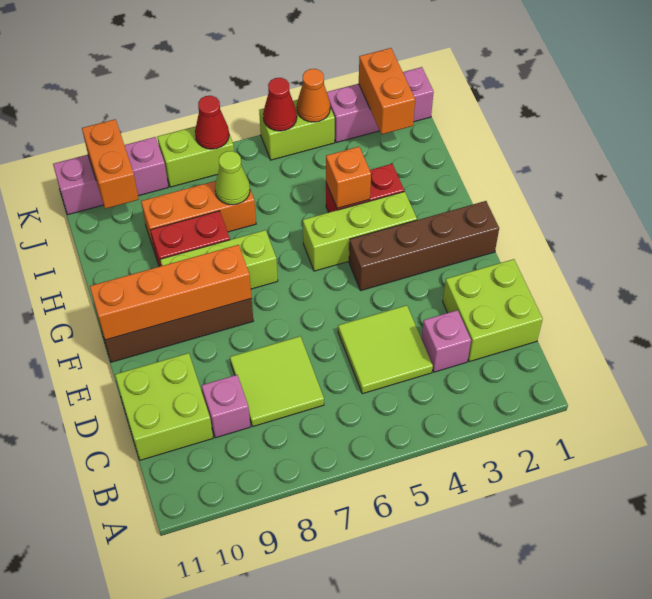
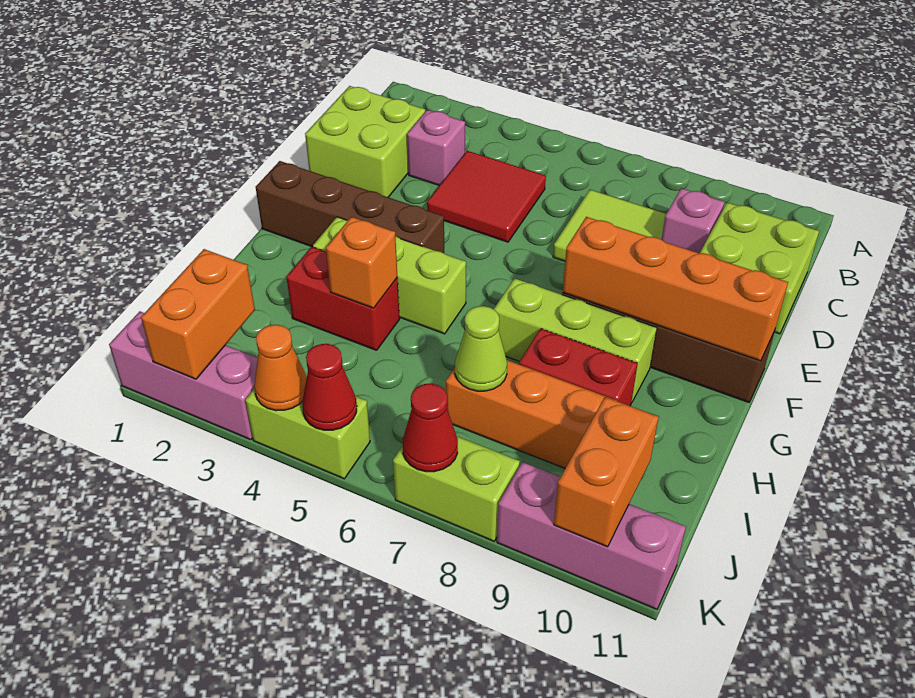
lime 2x2 tile [338,305,433,394] -> red 2x2 tile [427,151,546,242]

